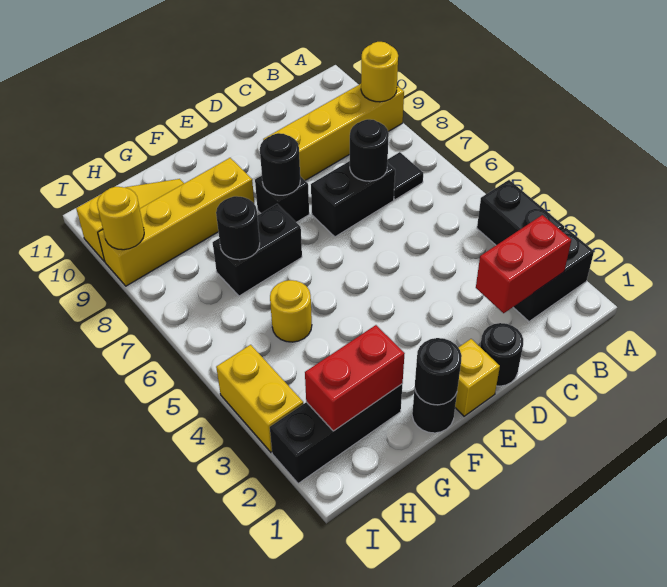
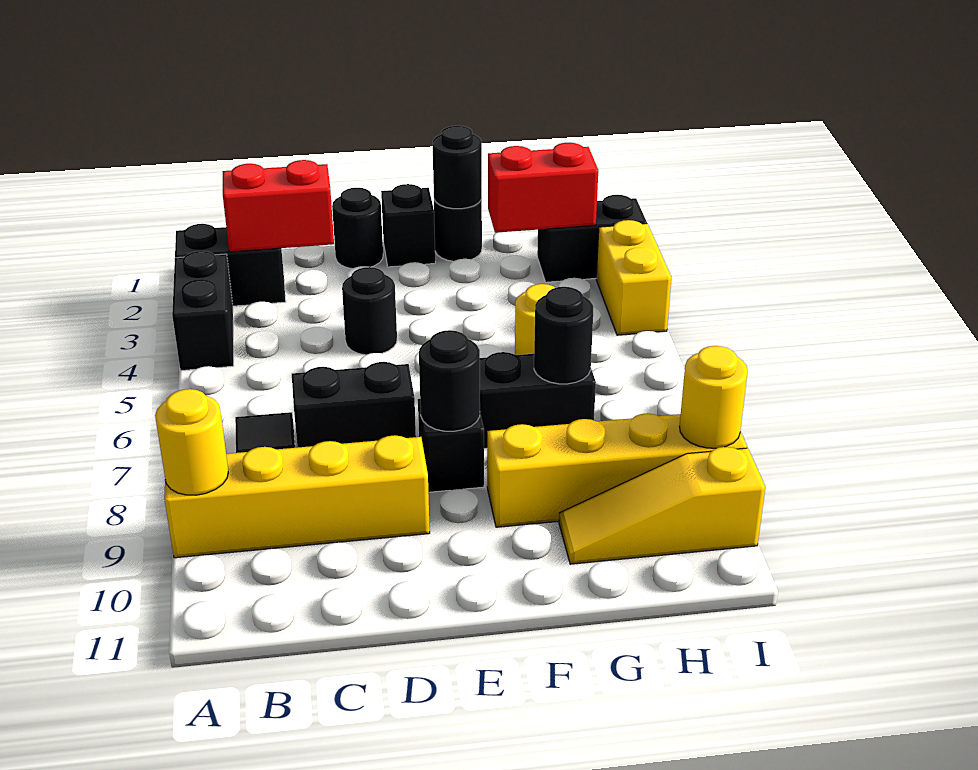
black 1x1 round brick [350,119,389,181] -> black 1x1 round brick moved to [342,267,397,355]
yellow 1x1 brick [455,339,500,416] -> black 1x1 brick [381,184,435,267]
black 1x3 brick [270,384,402,484] -> black 1x2 brick [537,195,647,282]

